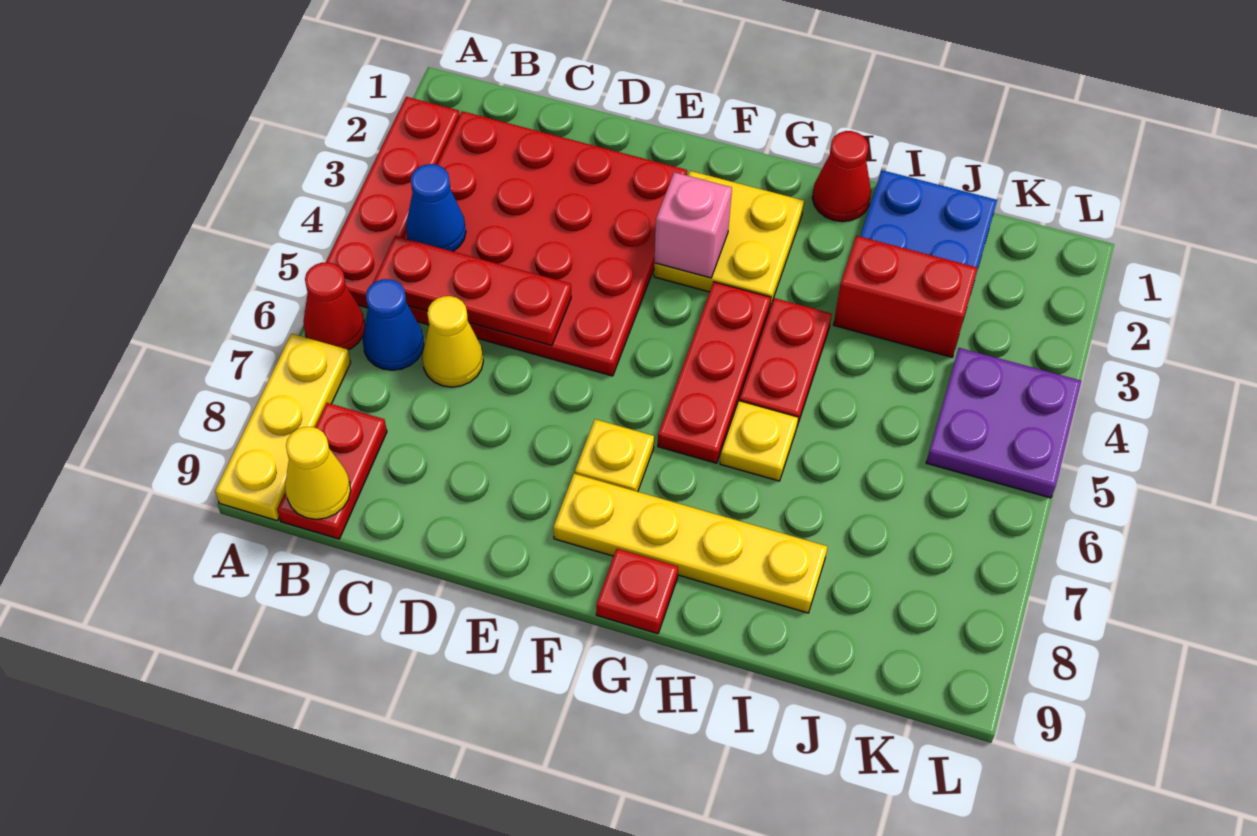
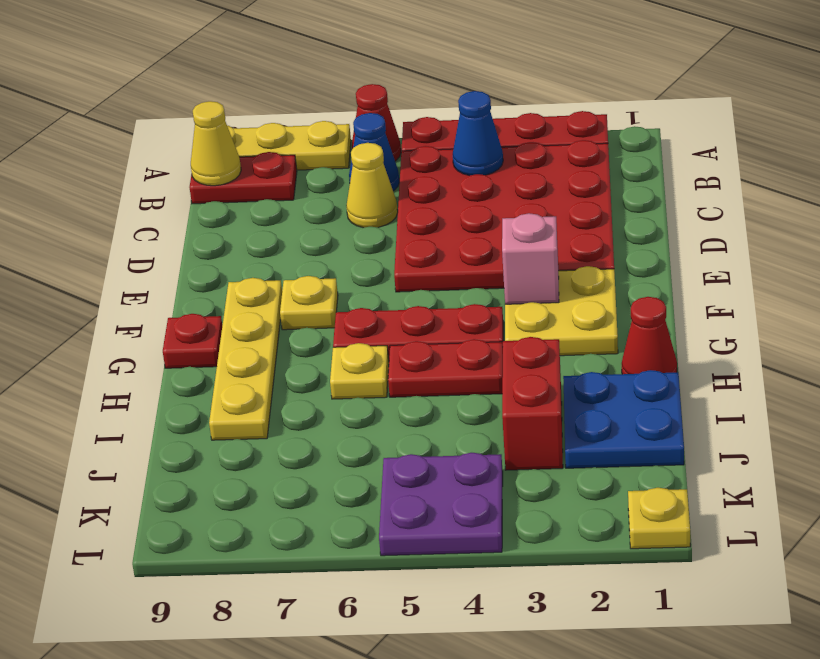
red 1x3 plate [373,236,571,346] -> none
none -> yellow 1x1 plate [628,488,690,549]

